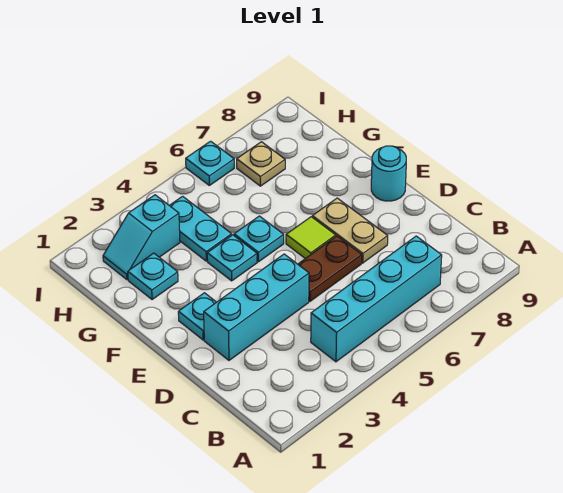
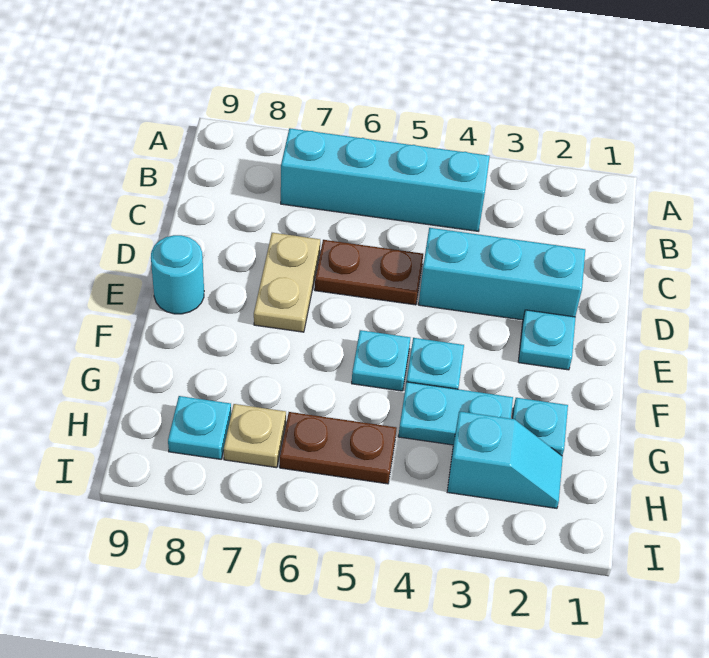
lime 1x1 tile [286,217,336,259] -> none
cyan 1x2 plate [169,196,232,261] -> cyan 1x2 plate turned to [398,382,513,445]
none -> brown 1x2 plate [280,412,397,484]
cyan 1x1 plate [186,141,234,185] -> cyan 1x1 plate moved to [168,396,231,459]

